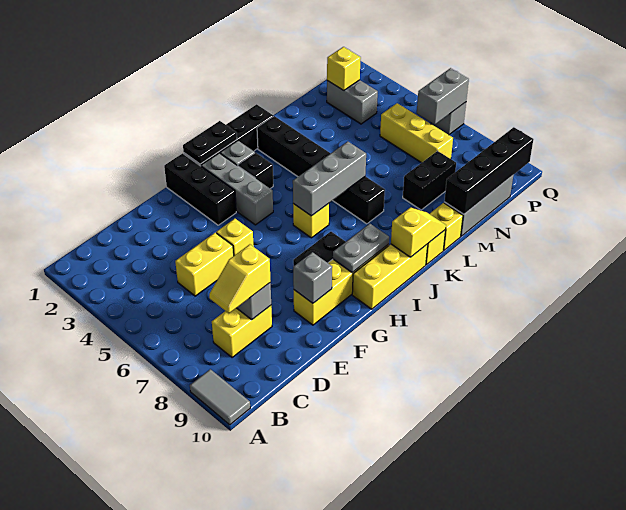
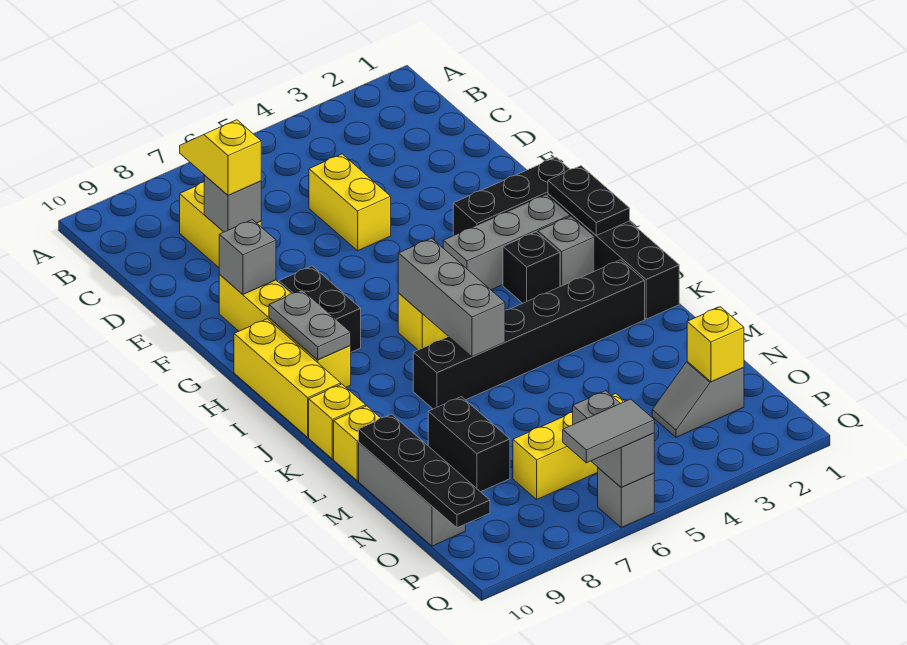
grey 1x2 tile [190,369,250,425] -> grey 1x2 tile moved to [563,399,654,463]
yellow 1x1 brick [216,219,254,255] -> none
yellow 1x2 slope [391,207,446,257] -> none
black 1x4 brick [444,127,534,214] -> black 1x4 plate [359,414,490,528]
grey 1x2 brick [327,80,378,124] -> grey 1x2 slope [652,361,744,437]

